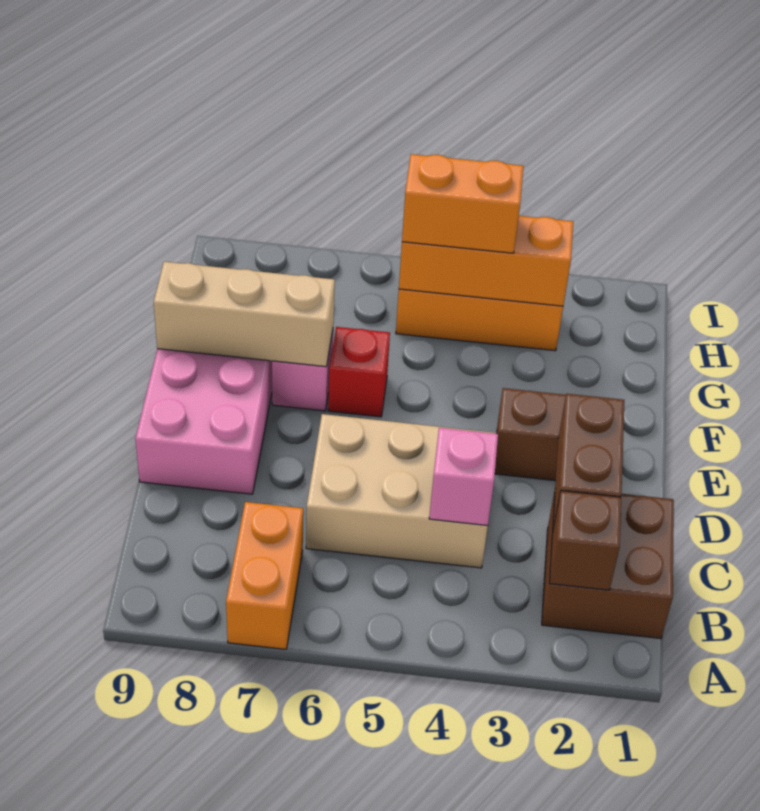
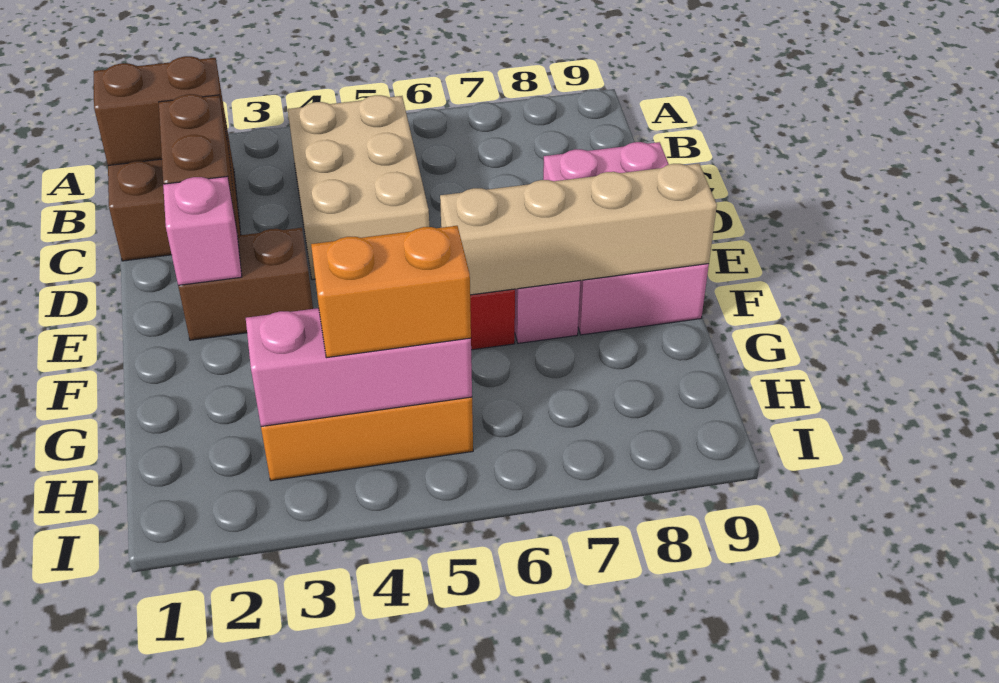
orange 1x2 brick [226,502,303,649] -> none
brown 1x1 brick [549,491,621,590] -> brown 1x2 brick [94,56,229,165]
tan 2x3 brick [306,414,496,568] -> tan 2x3 brick turned to [288,95,429,280]
pink 1x1 brick [429,428,498,526] -> pink 1x1 brick moved to [163,176,242,285]
tan 1x3 brick [154,262,335,367] -> tan 1x4 brick [440,164,717,295]
orange 1x3 brick [399,216,573,306] -> pink 1x3 brick [246,308,472,427]

